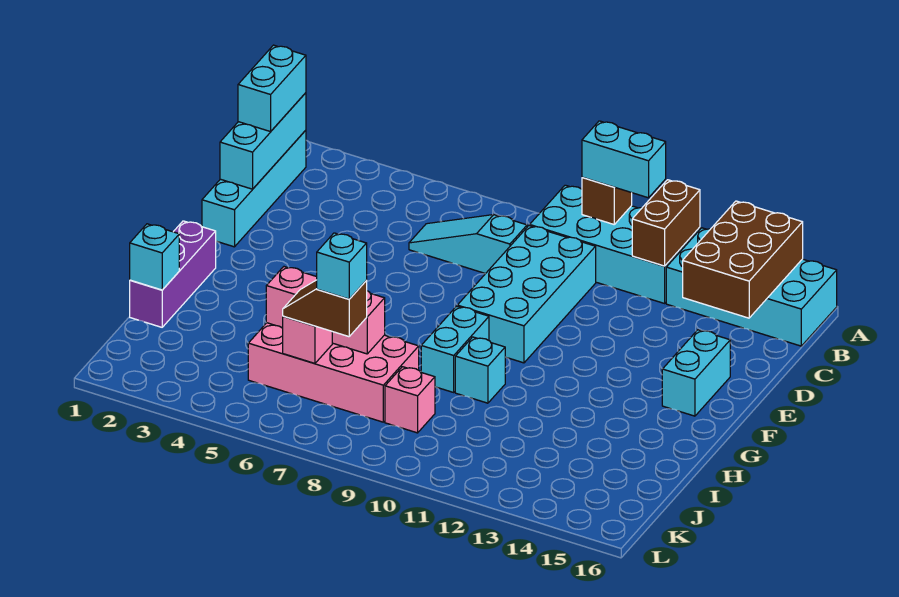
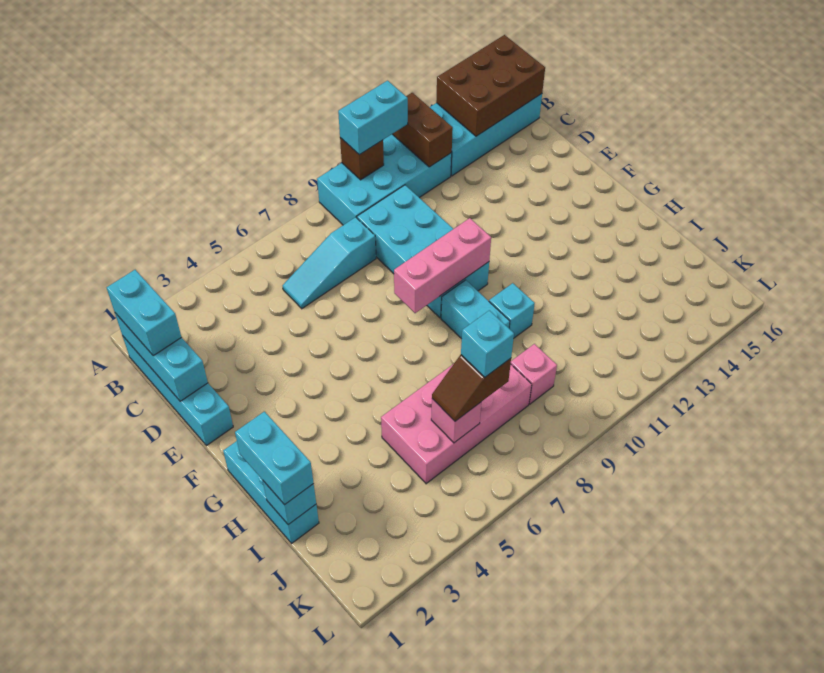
brown 2x3 brick [683,201,803,318] -> brown 2x3 brick turned to [436,35,545,136]
cyan 1x2 brick [662,330,730,416] -> cyan 1x2 brick moved to [235,411,314,505]
purple 1x3 brick [130,221,216,327] -> cyan 1x3 brick [223,441,319,543]
pink 1x3 brick [266,267,385,354] -> pink 1x3 brick moved to [394,218,491,313]

